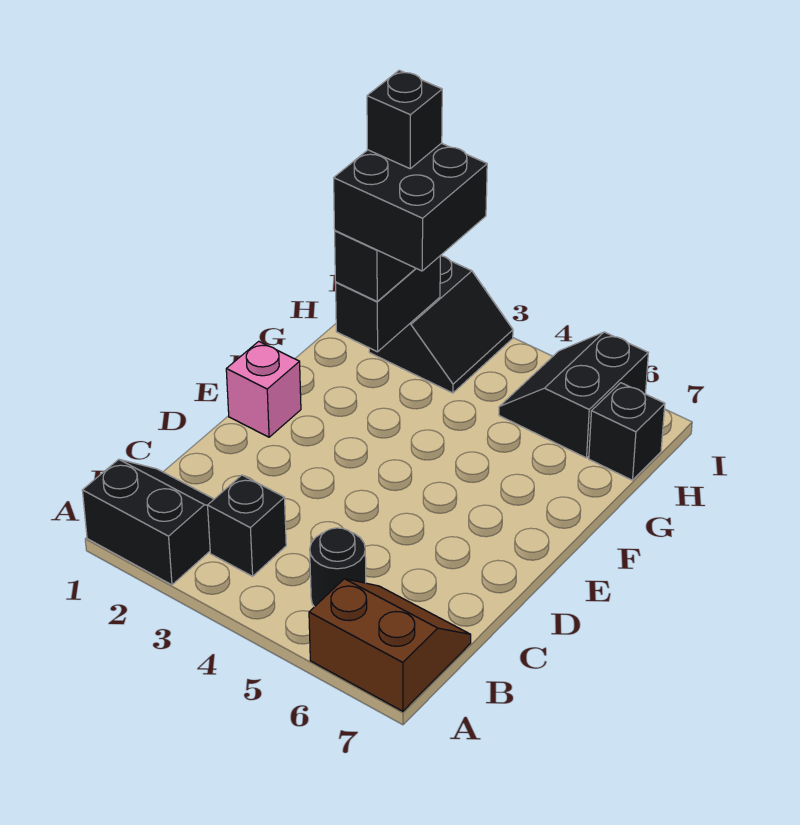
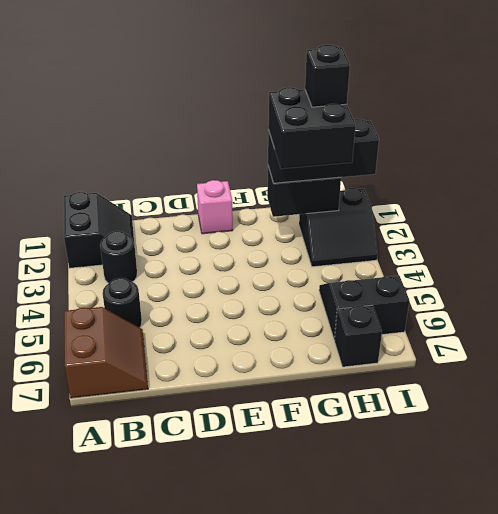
black 1x1 brick [208,475,286,576] -> black 1x1 round brick [100,231,137,283]

